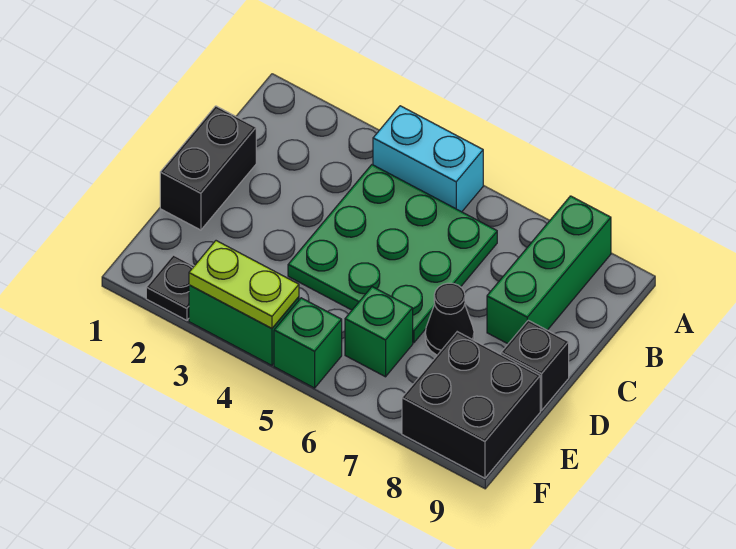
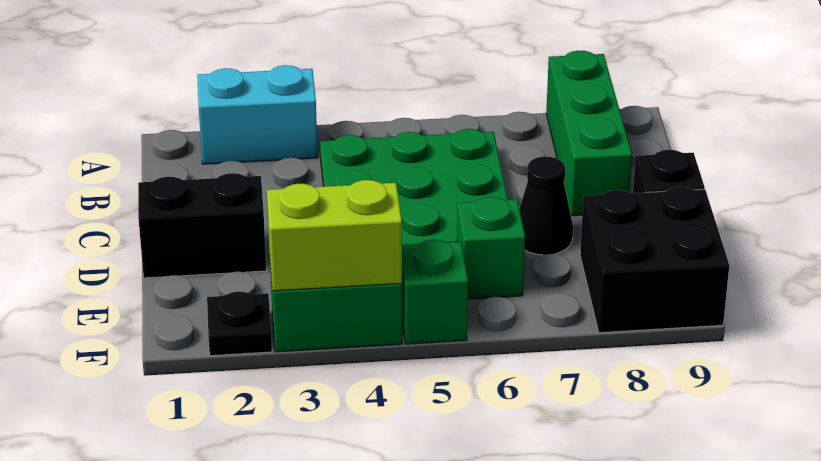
cyan 1x2 brick [373,106,483,212] -> cyan 1x2 brick moved to [197,65,318,164]
black 1x2 brick [160,106,256,230] -> black 1x2 brick turned to [138,173,266,278]
lime 1x2 plate [189,241,299,328] -> lime 1x2 brick [267,180,402,291]

